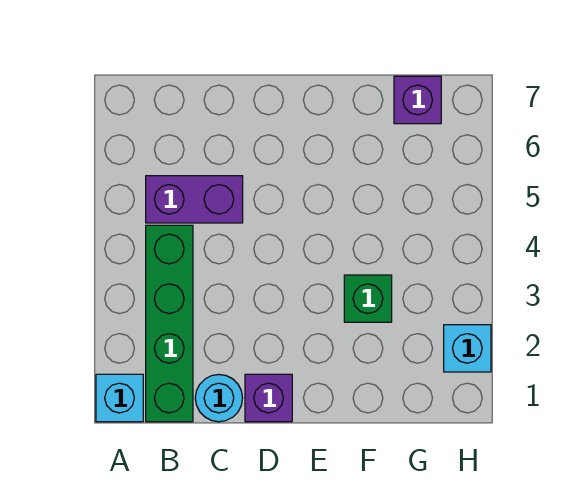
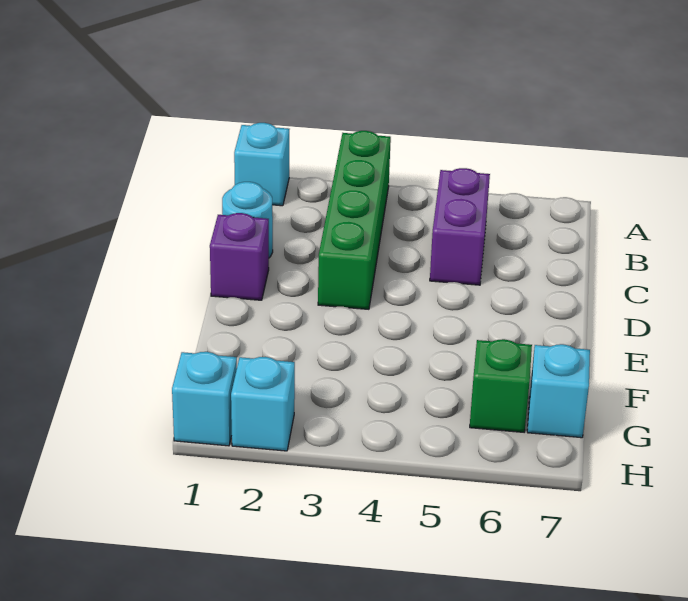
green 1x4 brick [146,225,193,422] -> green 1x4 brick turned to [318,131,391,309]
green 1x1 brick [344,275,392,322] -> green 1x1 brick moved to [470,339,532,432]
purple 1x1 brick [394,76,441,124] -> cyan 1x1 brick [527,344,590,438]
none -> cyan 1x1 brick [172,352,237,446]

